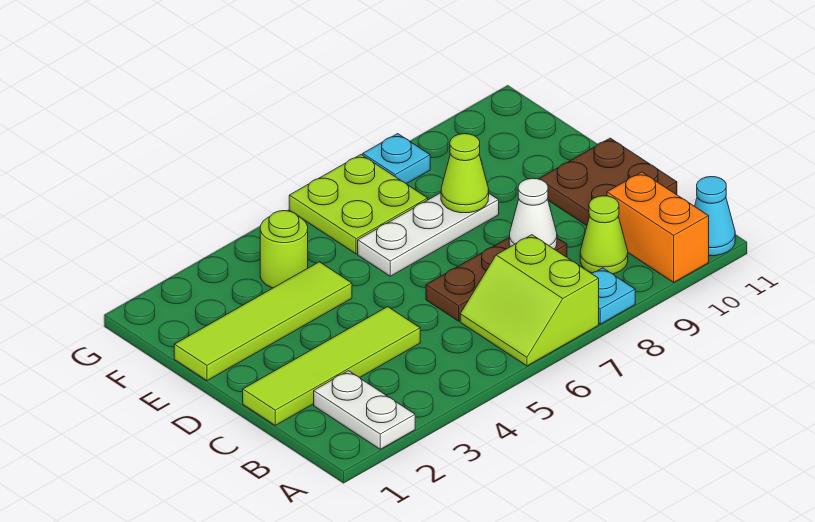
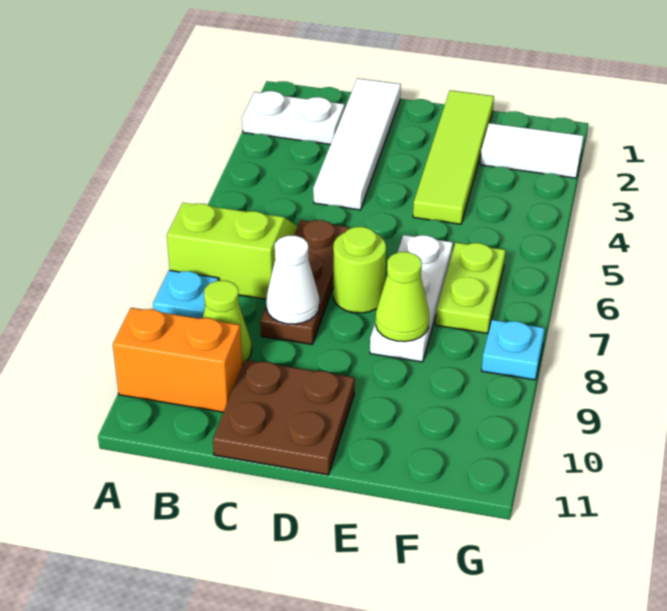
cyan 1x1 cone [695,177,735,256] -> none
lime 1x4 tile [243,307,420,425] -> white 1x4 tile [313,78,401,210]
none -> white 1x2 tile [480,123,584,178]
lime 1x1 round brick [260,211,308,288] -> lime 1x1 round brick moved to [333,227,386,313]
lime 2x2 plate [289,155,428,254] -> lime 1x2 plate [436,243,506,333]

